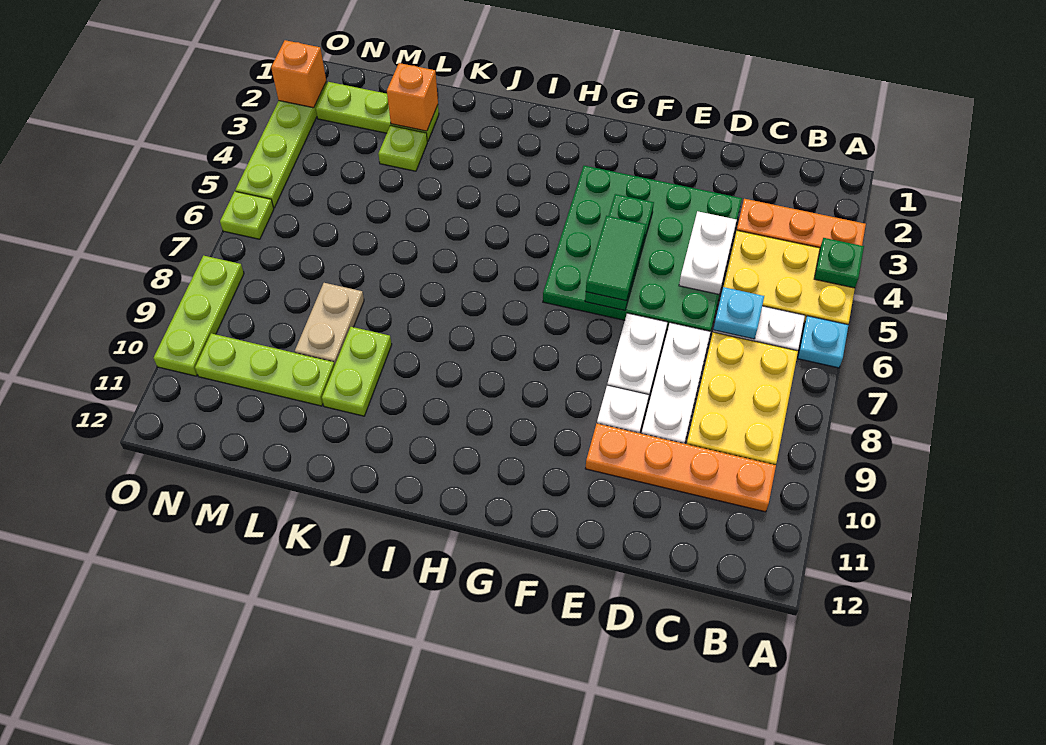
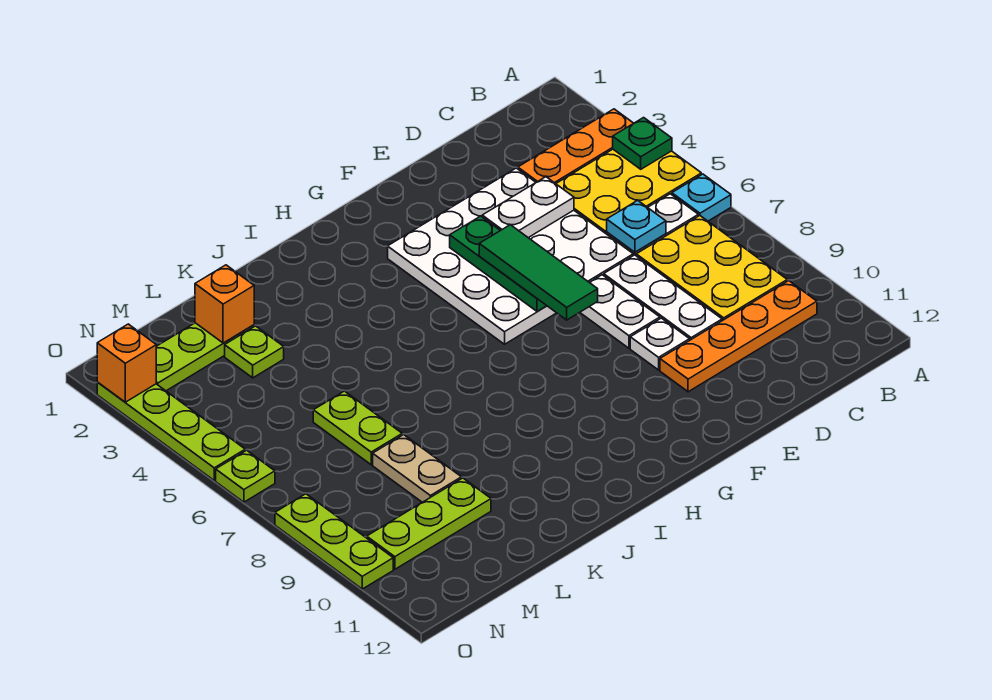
green 4x4 plate [543,166,742,331] -> white 4x4 plate [388,168,633,344]
white 1x2 plate [679,211,737,294] -> white 1x2 plate turned to [482,177,574,238]
green 1x2 tile [586,216,646,301] -> green 1x3 tile [479,225,598,320]
lime 1x2 plate [322,327,392,416] -> lime 1x2 plate moved to [313,391,402,465]

